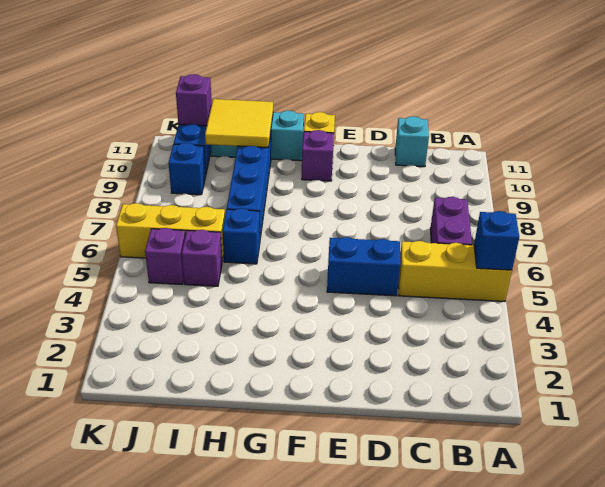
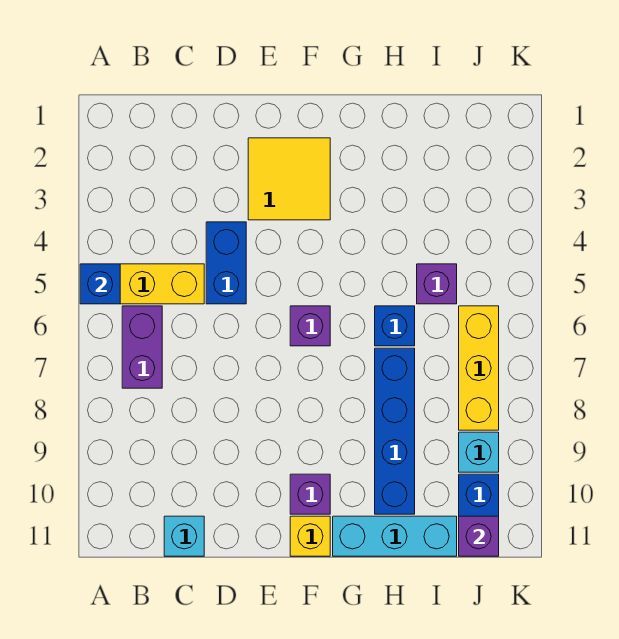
blue 1x2 brick [327,237,401,296] -> blue 1x2 brick turned to [206,222,246,304]
yellow 2x2 tile [205,99,273,147] -> yellow 2x2 tile moved to [248,138,330,220]
yellow 1x3 brick [116,203,225,261] -> yellow 1x3 brick turned to [459,306,499,430]
purple 1x1 brick [145,228,185,285] -> purple 1x1 brick moved to [290,306,330,346]
blue 1x1 brick [168,143,206,195] -> cyan 1x1 brick [459,432,499,472]

